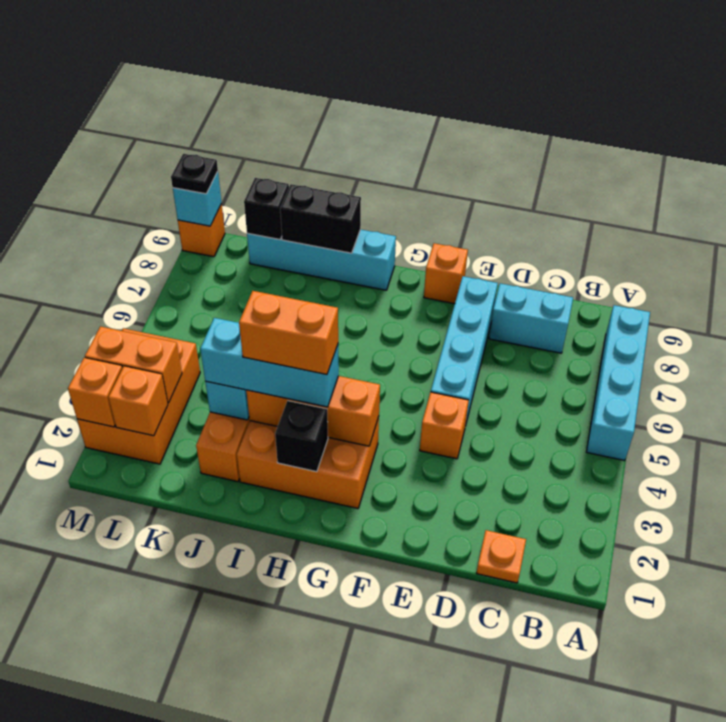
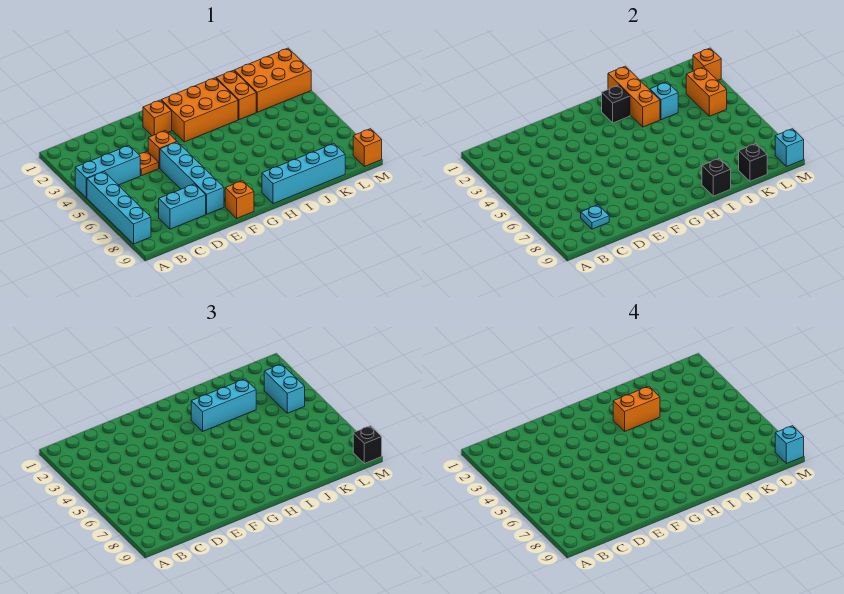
none -> cyan 1x3 brick [75,146,140,198]
orange 1x1 plate [477,530,526,583] -> orange 1x1 plate moved to [139,151,159,176]
none -> cyan 1x1 plate [581,205,609,229]
orange 1x3 brick [246,376,380,446] -> orange 1x3 brick turned to [608,66,660,127]
black 1x2 brick [280,184,361,253] -> black 1x1 brick [702,158,731,196]
orange 2x3 brick [77,328,200,464] -> orange 2x3 brick turned to [234,48,311,112]
orange 1x1 brick [108,366,168,436] -> orange 1x1 brick moved to [143,100,172,136]
orange 1x2 brick [85,326,182,403] -> orange 1x2 brick turned to [686,67,727,116]
none -> cyan 1x2 brick [264,364,305,413]
black 1x1 plate [171,154,218,194] -> black 1x1 brick [353,426,382,464]
none -> cyan 1x1 brick [775,426,804,464]

